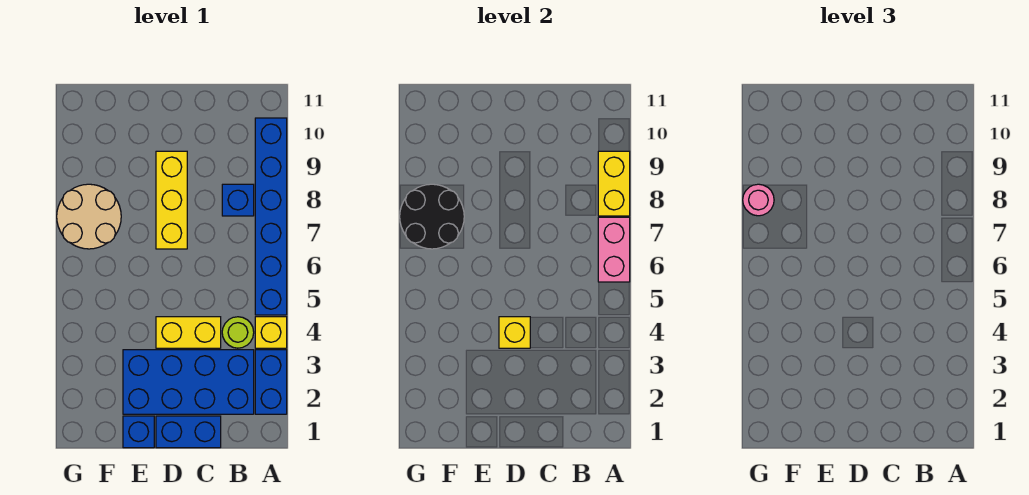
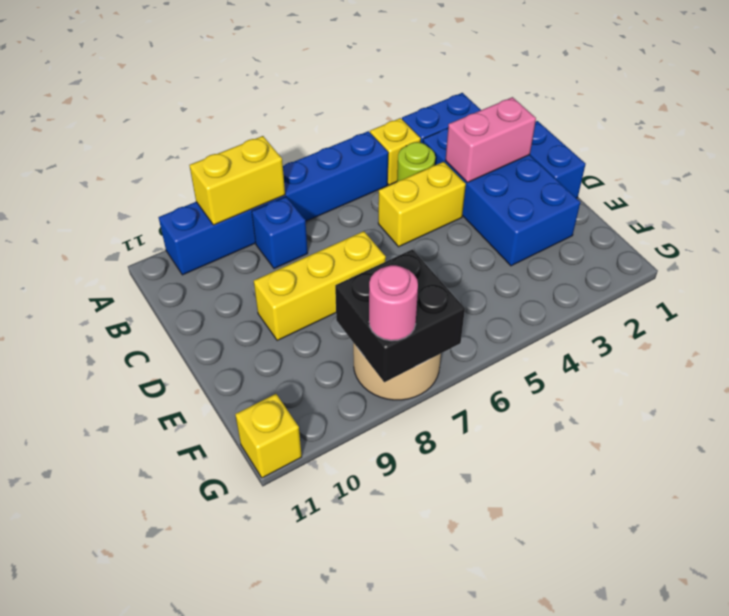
pink 1x2 brick [598,217,630,282] -> pink 1x2 brick moved to [445,97,536,182]
yellow 1x2 brick [156,317,221,348] -> yellow 1x2 brick turned to [378,162,466,247]
yellow 1x1 brick [499,317,530,348] -> yellow 1x1 brick moved to [235,394,302,478]
blue 1x1 brick [123,416,154,448] -> none
black 2x2 round brick [400,184,464,249] -> black 2x2 brick [335,249,465,382]

